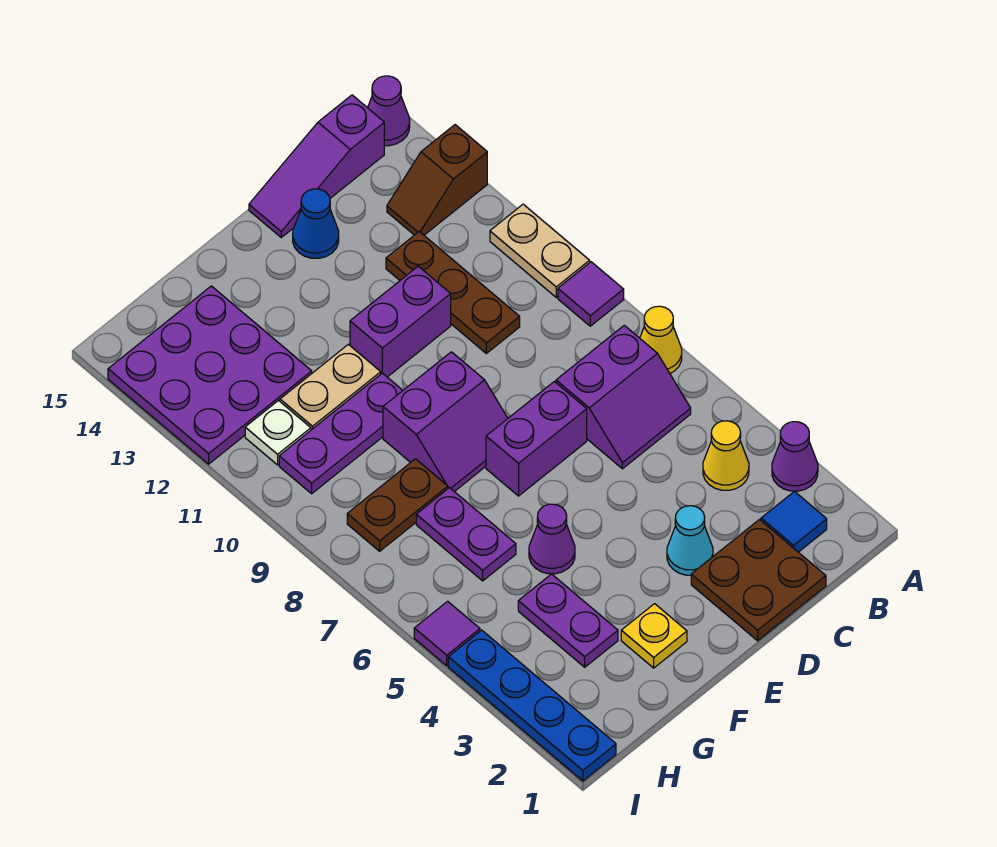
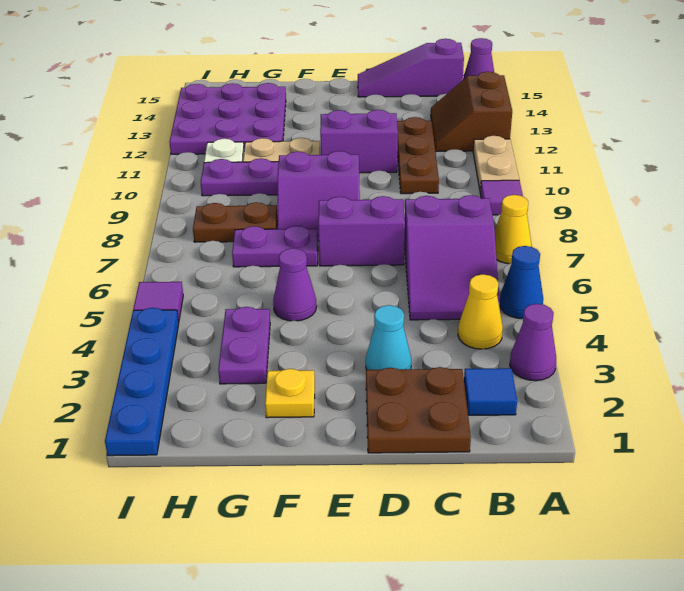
brown 1x2 slope [387,125,487,235] -> brown 2x2 slope [431,72,512,152]
purple 2x2 slope [556,325,691,469] -> purple 2x3 slope [404,195,500,320]
blue 1x1 cone [293,189,339,258] -> blue 1x1 cone moved to [500,246,543,319]
purple 1x2 plate [416,488,516,581] -> purple 1x2 plate turned to [232,226,318,267]

